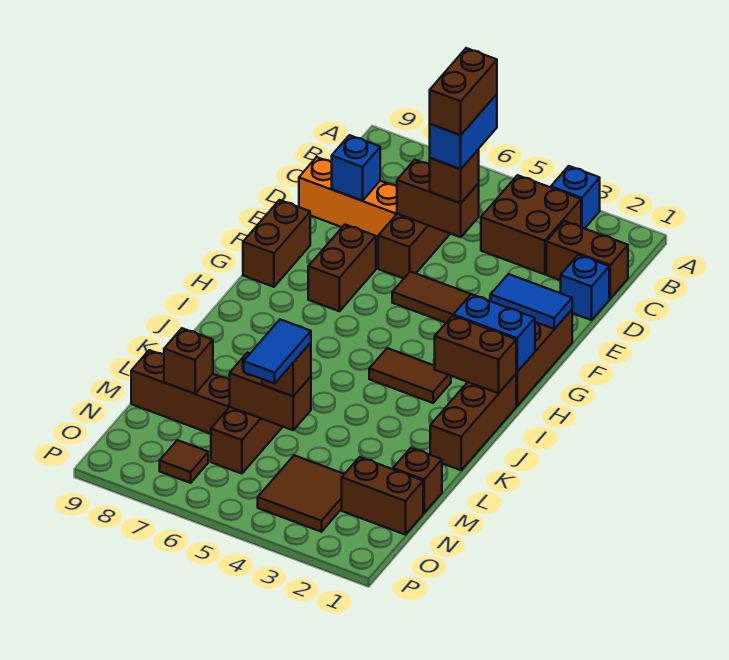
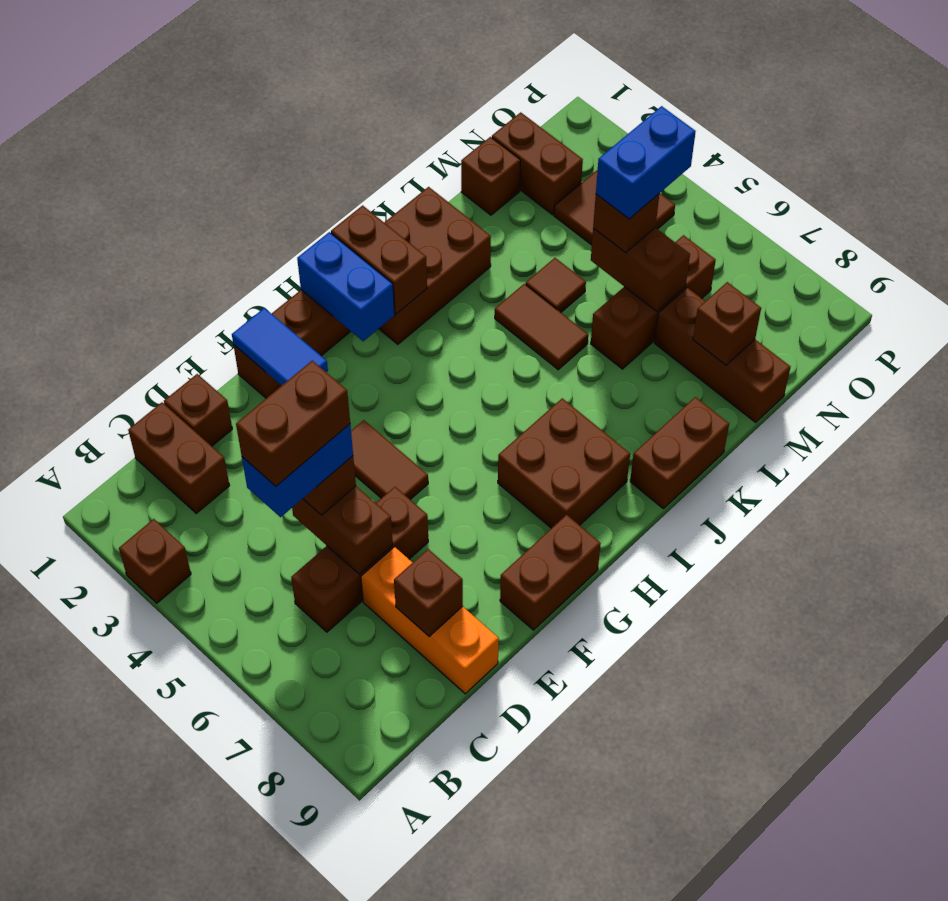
blue 1x1 brick [551,166,600,229] -> brown 1x1 brick [119,519,191,603]
brown 2x2 brick [481,175,581,274] -> brown 2x2 brick moved to [498,398,630,528]
blue 1x1 brick [561,255,609,320] -> brown 1x1 brick [164,374,232,446]
blue 1x1 brick [332,135,380,201] -> brown 1x1 brick [394,549,463,636]
brown 1x2 brick [308,225,376,311] -> brown 1x2 brick moved to [630,397,729,509]
brown 1x3 brick [430,374,516,470] -> brown 2x3 brick [379,187,491,344]
brown 1x2 tile [369,348,451,403] -> brown 1x2 tile moved to [495,284,588,370]
blue 1x2 tile [244,319,311,384] -> blue 1x2 brick [596,106,696,219]
brown 1x1 tile [160,440,208,483] -> brown 1x1 tile moved to [526,258,586,312]

